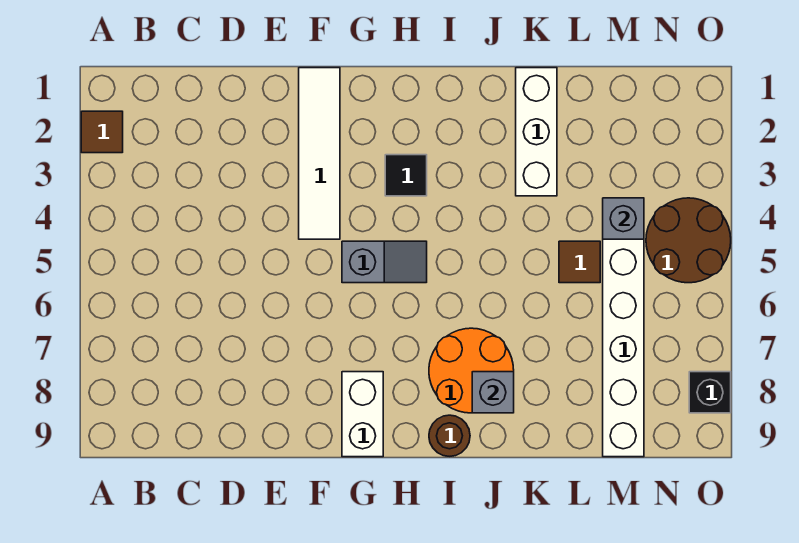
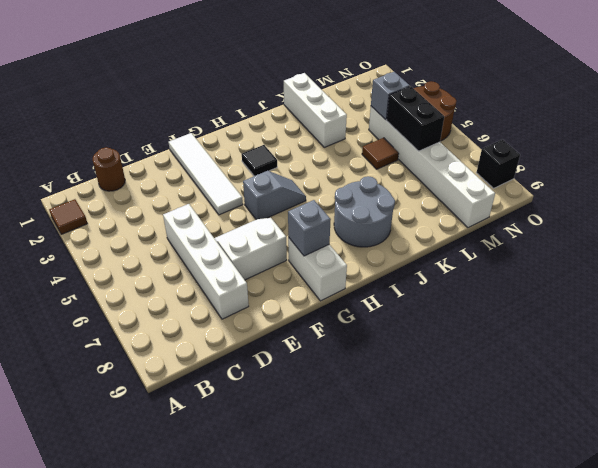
none -> white 1x4 brick [163,204,249,319]
none -> white 2x2 slope [214,218,287,280]
orange 2x2 round brick [429,328,514,413] -> grey 2x2 round brick [334,176,395,247]
brown 1x1 round brick [429,415,470,456] -> brown 1x1 round brick moved to [93,147,125,191]
grey 1x1 brick [472,372,514,413] -> grey 1x1 brick moved to [288,200,331,256]
none -> black 1x2 brick [386,86,444,151]

